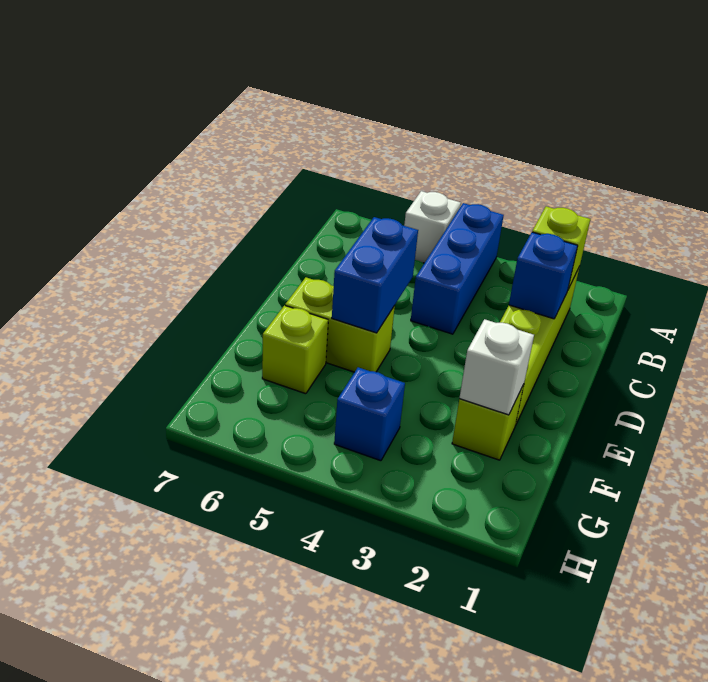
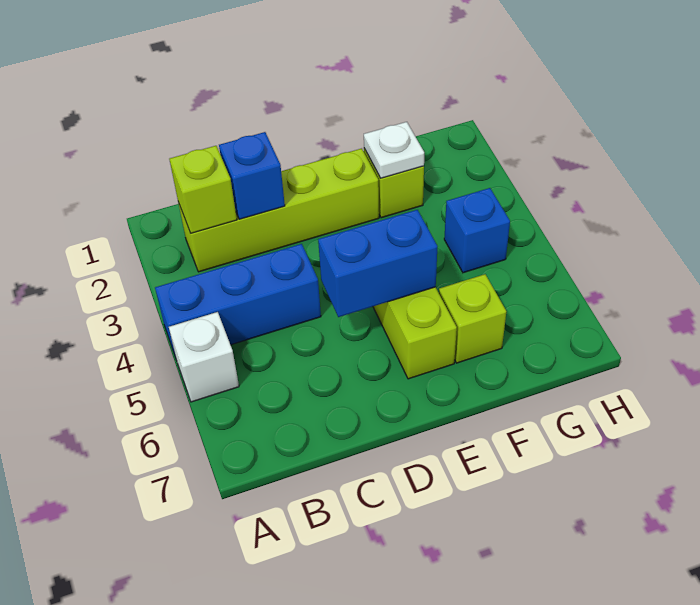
white 1x1 brick [459,319,534,415] -> white 1x1 plate [364,122,424,178]

